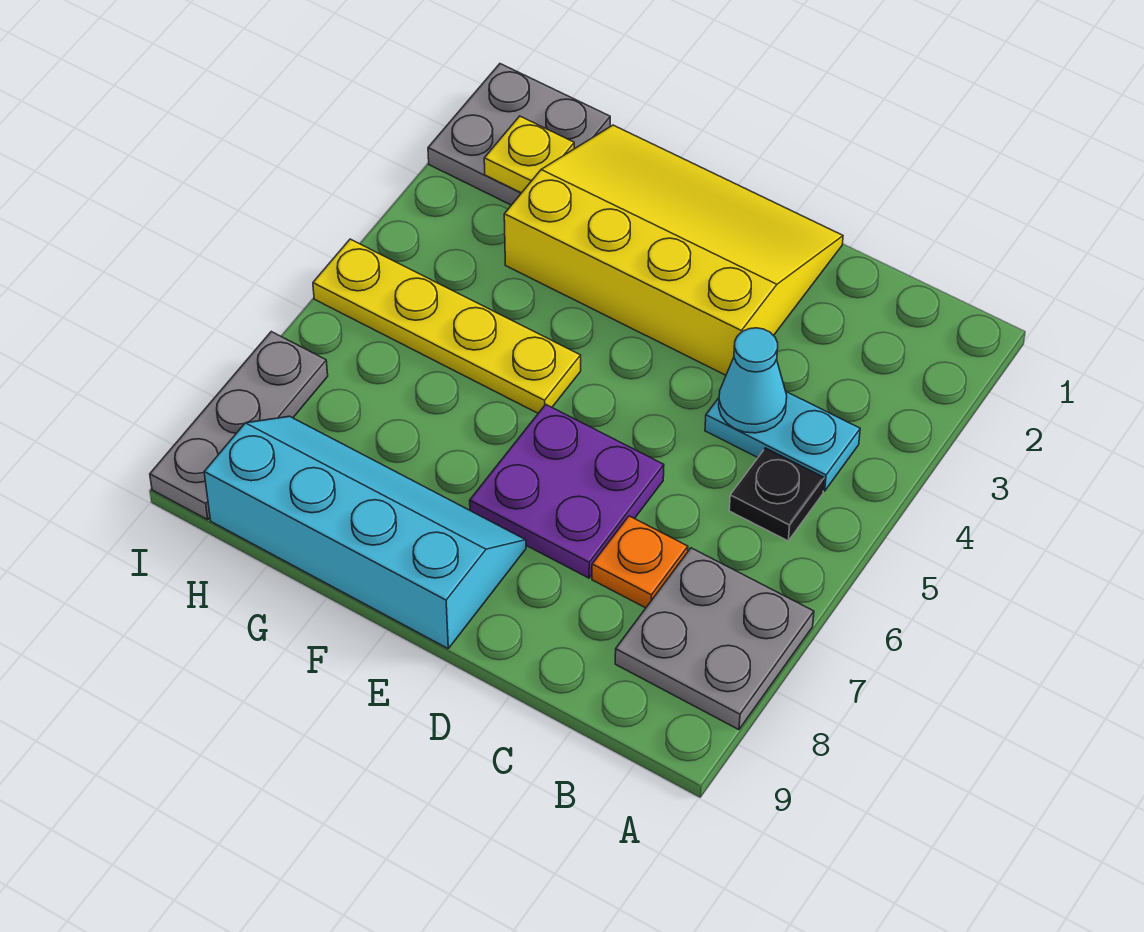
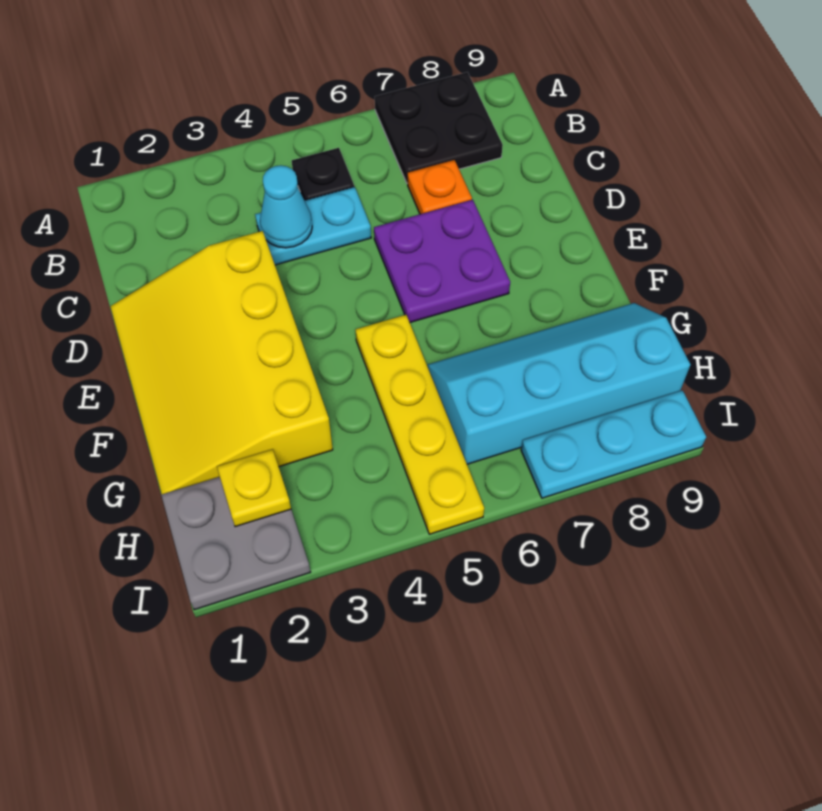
grey 2x2 plate [615,548,814,730] -> black 2x2 plate [375,72,503,183]
cyan 1x2 plate [705,392,860,491] -> cyan 1x2 plate turned to [255,187,371,265]
cyan 2x4 slope [204,416,526,648] -> cyan 2x4 slope turned to [427,303,691,464]
grey 1x3 plate [150,332,328,520] -> cyan 1x3 plate [521,390,706,498]

